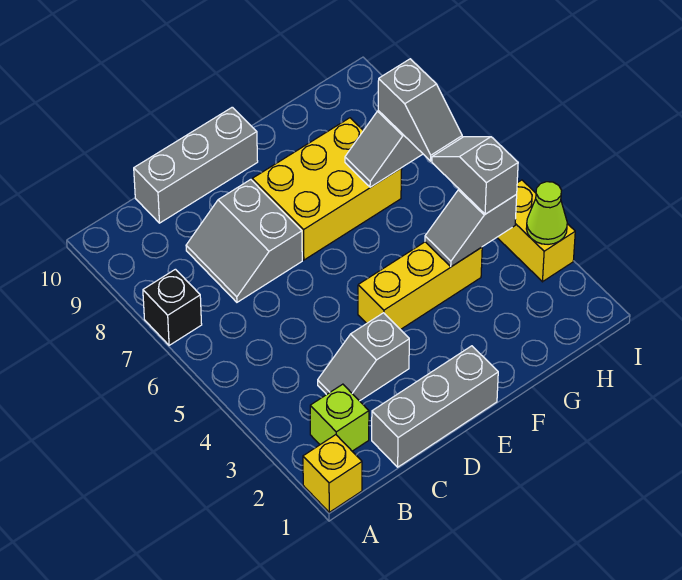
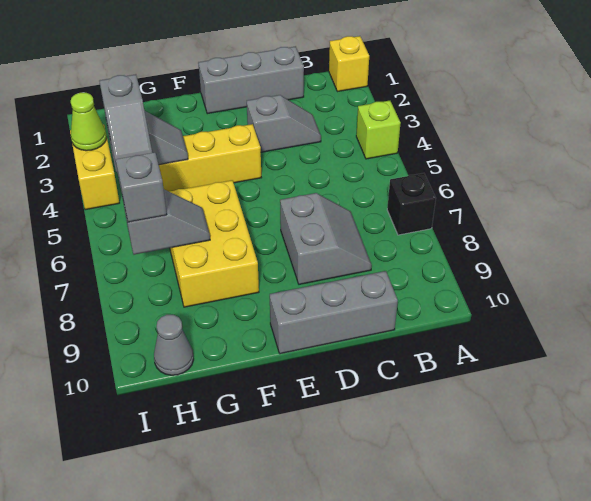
lime 1x1 brick [310,384,369,451] -> lime 1x1 brick moved to [356,101,401,159]
yellow 2x3 brick [252,118,402,260] -> yellow 2x3 brick turned to [170,180,259,307]
none -> grey 1x1 cone [154,315,194,375]

